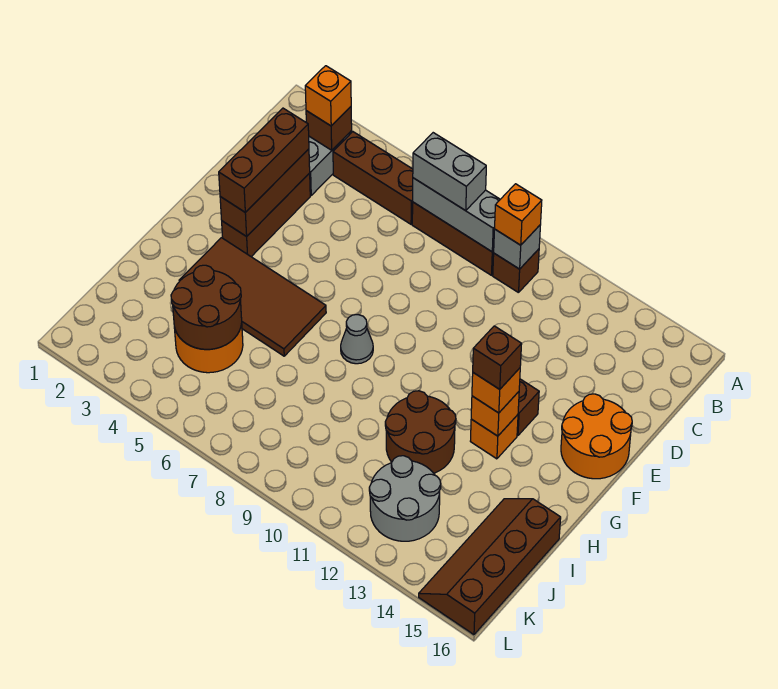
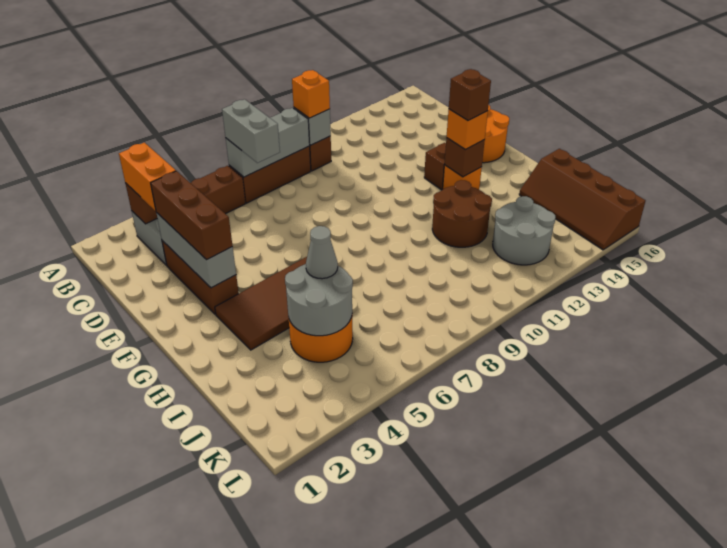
orange 1x1 brick [305,66,351,126] -> orange 1x2 brick [119,143,176,211]
grey 1x2 brick [413,133,486,211] -> grey 1x2 brick turned to [222,99,280,163]
brown 1x3 brick [220,149,310,237] -> grey 1x3 brick [156,212,236,288]
grey 1x1 cone [341,315,373,364] -> grey 1x1 cone moved to [306,226,338,279]
orange 1x1 brick [471,392,519,436] -> brown 1x1 brick [444,138,485,177]
brown 2x2 round brick [171,265,242,349] -> grey 2x2 round brick [285,264,353,336]

